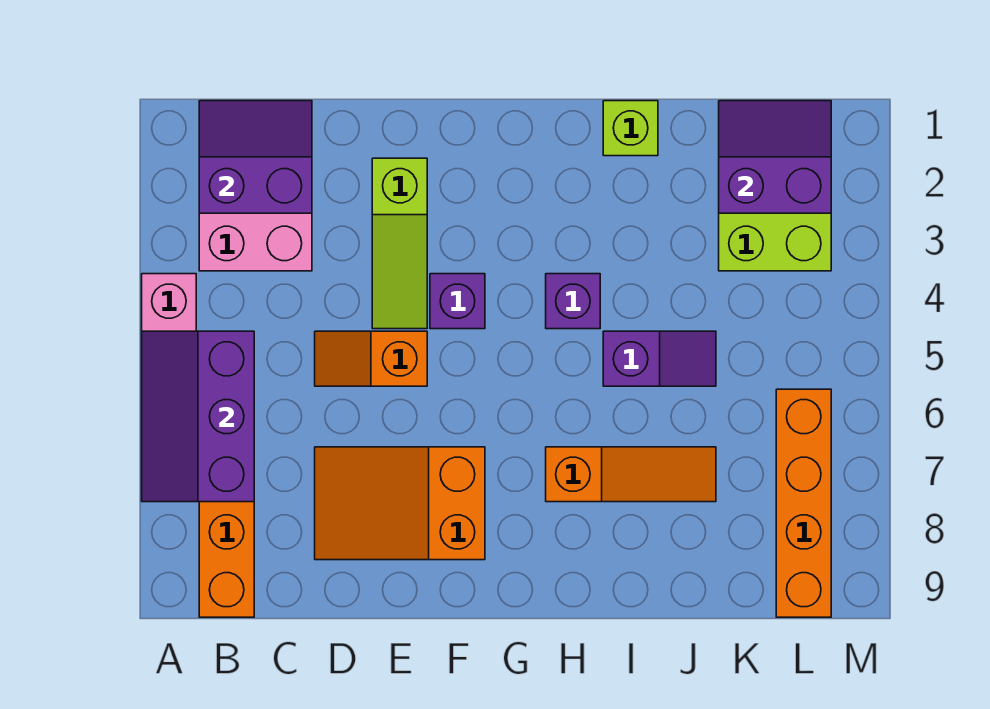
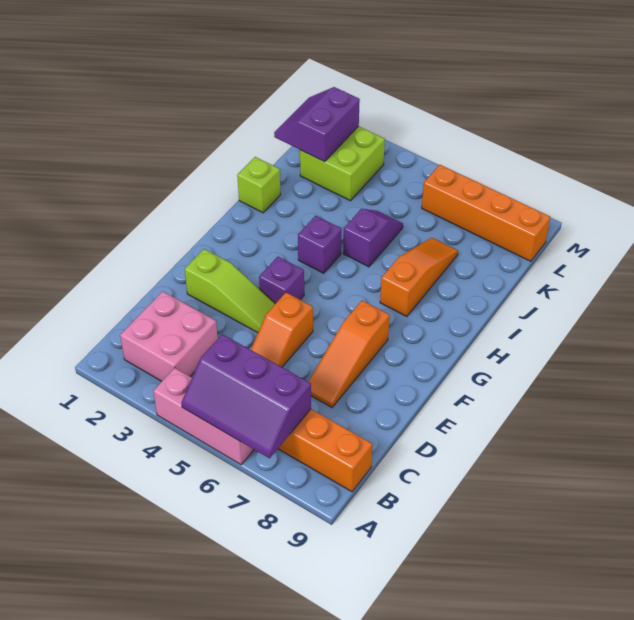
purple 2x2 slope [199,101,312,213] -> none
orange 2x3 slope [315,447,485,560] -> orange 1x3 slope [308,301,390,407]

